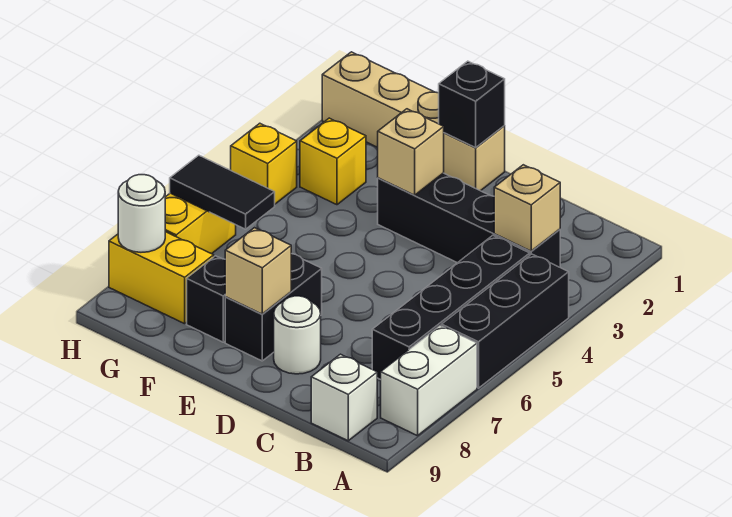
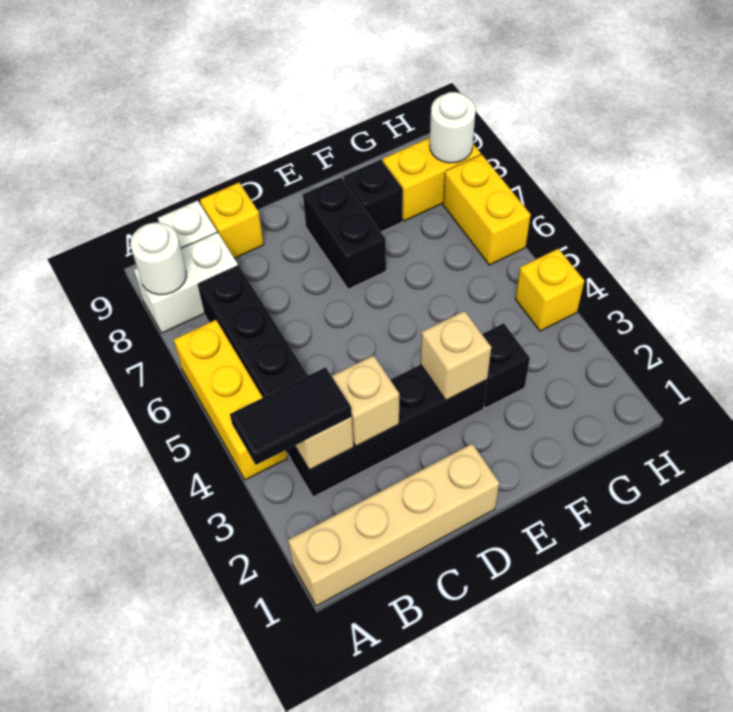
black 1x3 brick [442,254,569,388] -> yellow 1x3 brick [174,320,287,480]
white 1x2 brick [381,325,477,436] -> white 1x2 brick turned to [134,232,238,333]
white 1x1 round brick [274,296,321,374] -> white 1x1 round brick moved to [130,223,186,295]
tan 1x4 brick [322,52,505,191] -> tan 1x4 brick moved to [288,444,499,606]
black 1x1 brick [439,61,505,148] -> black 1x1 brick moved to [482,323,530,408]
tan 1x1 brick [225,228,291,314] -> tan 1x1 brick moved to [332,355,399,446]
yellow 1x1 brick [300,118,366,205] -> yellow 1x1 brick moved to [200,182,264,258]
black 1x2 tile [170,155,275,229] -> black 1x2 tile moved to [230,367,352,465]

